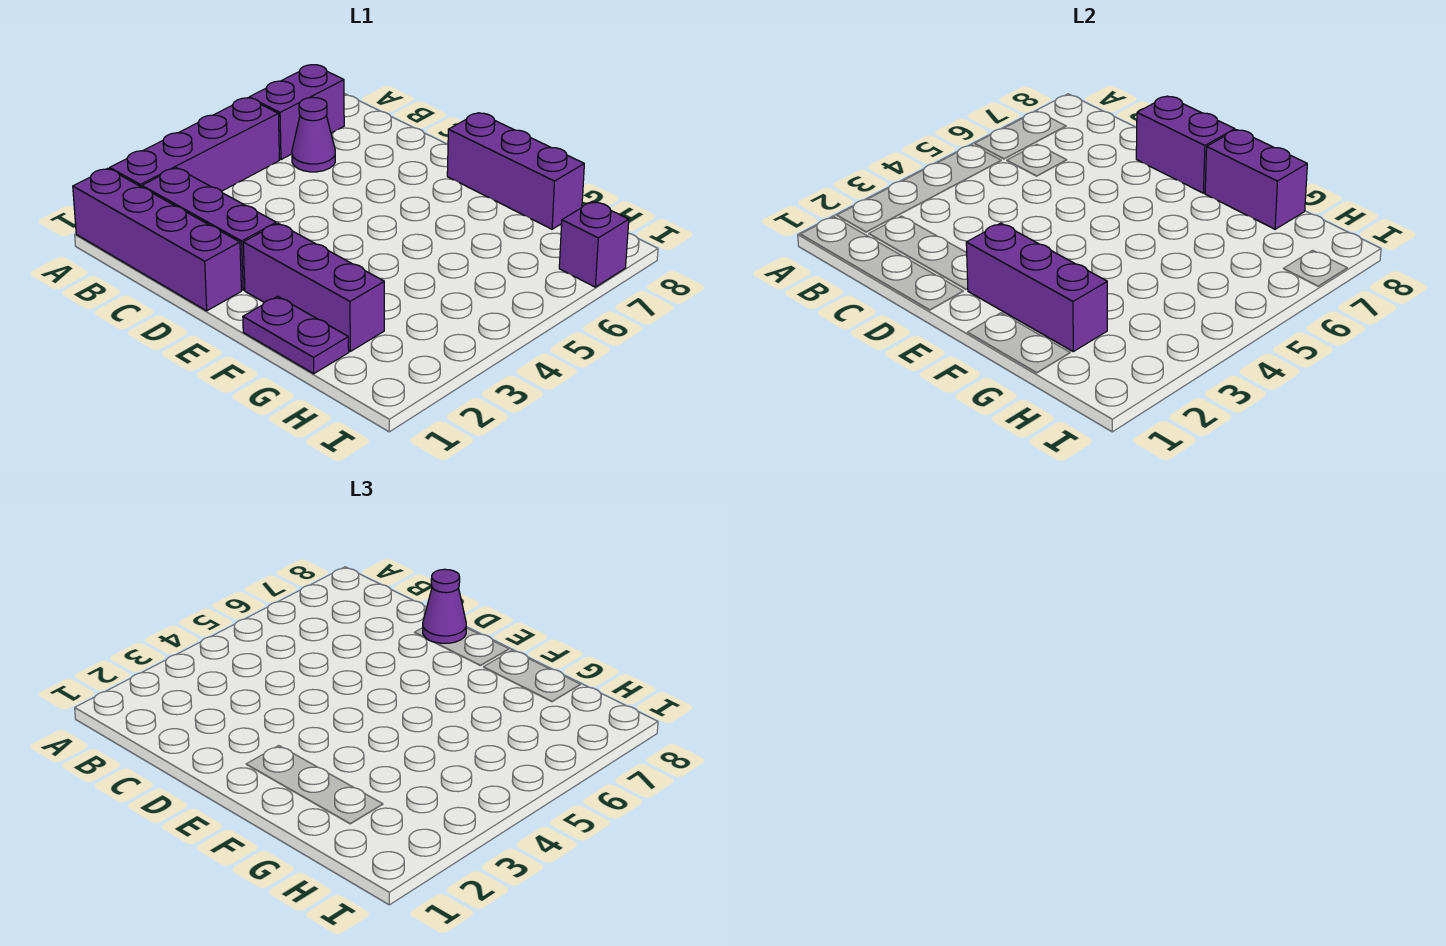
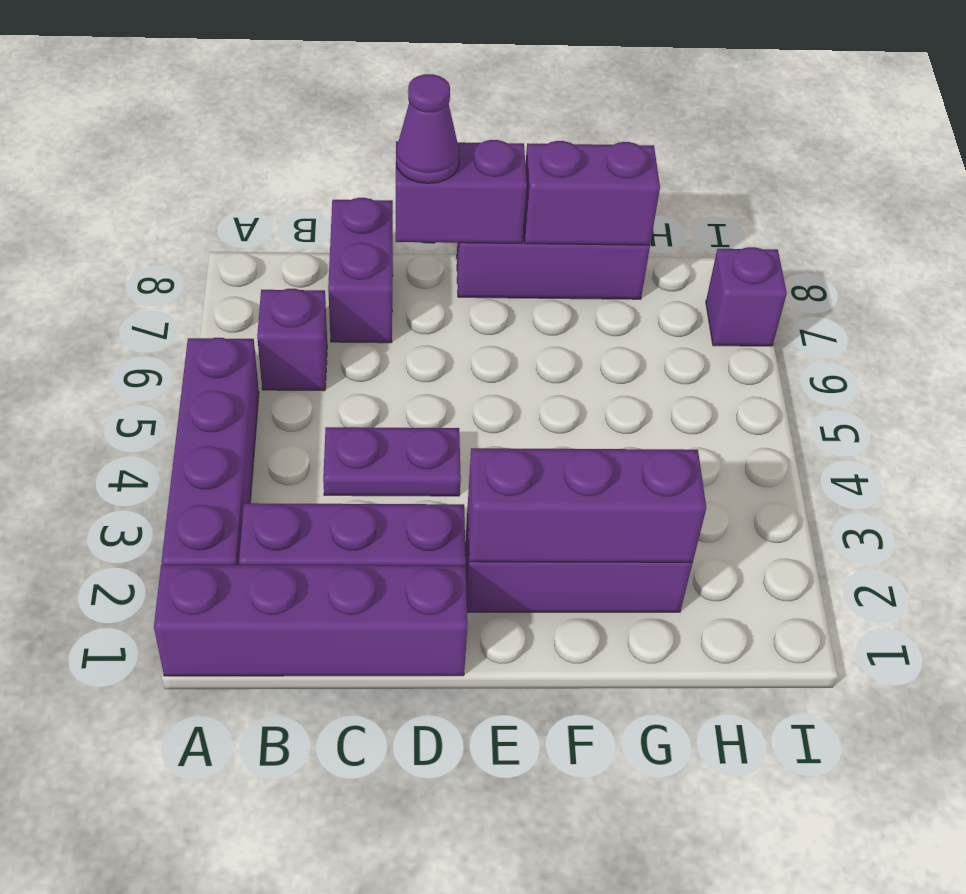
purple 1x2 brick [249,65,344,160] -> purple 1x2 brick moved to [328,198,393,343]
purple 1x1 cone [292,97,335,172] -> purple 1x1 brick [257,289,327,391]
purple 1x2 plate [243,296,349,374] -> purple 1x2 plate moved to [323,427,461,496]

